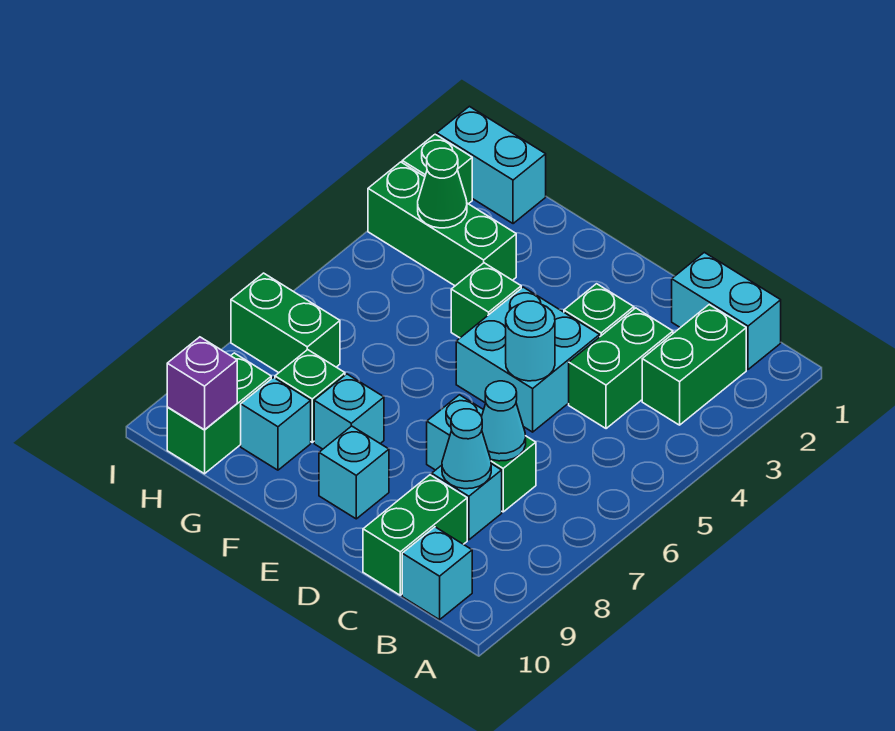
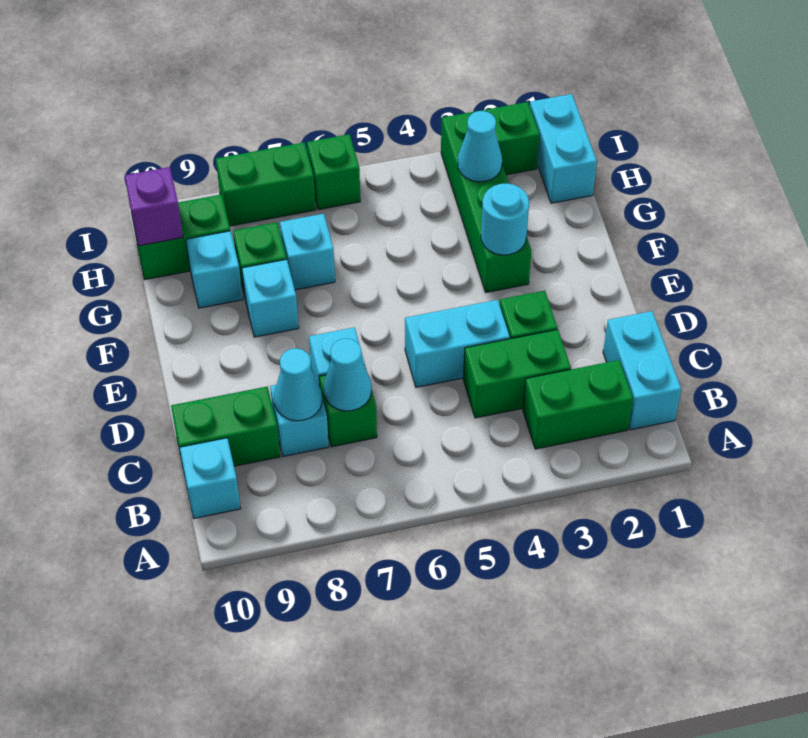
cyan 2x2 brick [456,287,600,432] -> cyan 1x2 brick [405,300,510,387]
cyan 1x1 round brick [506,301,555,381] -> cyan 1x1 round brick moved to [481,184,529,255]
cyan 1x1 brick [319,426,389,519] -> cyan 1x1 brick moved to [280,214,335,290]
green 1x1 brick [451,263,521,338] -> green 1x1 brick moved to [307,134,360,210]
green 1x3 brick [368,162,516,286] -> green 1x4 brick [441,110,531,292]
green 1x1 cone [418,148,467,228] -> cyan 1x1 cone [458,111,502,182]
green 1x2 brick [231,273,340,373] -> green 1x2 brick turned to [216,143,316,226]

